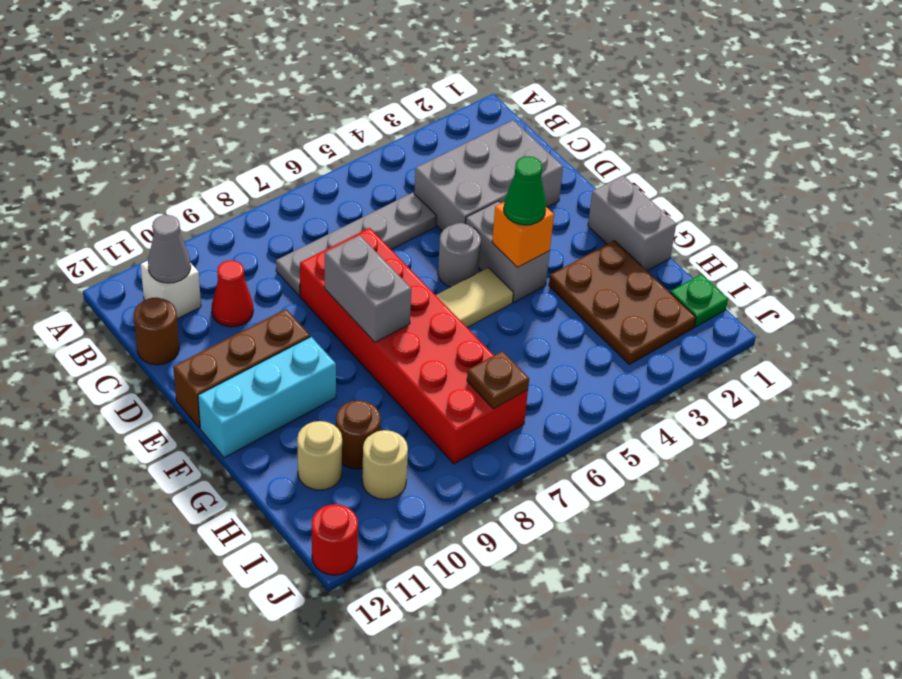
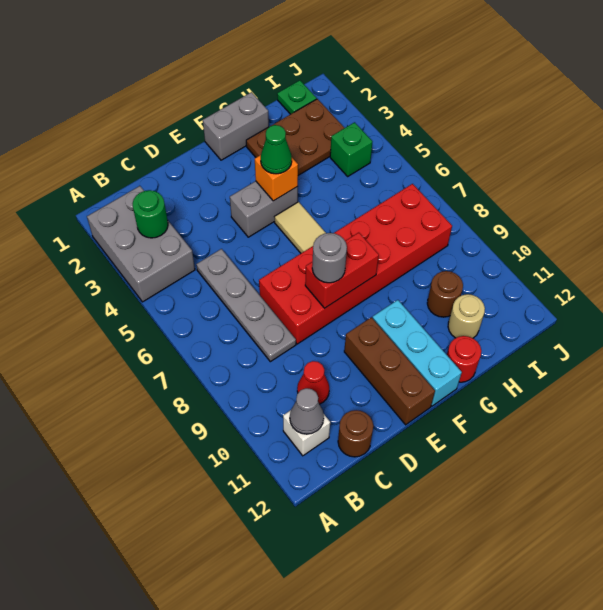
none -> green 1x1 round brick [133,190,168,238]
grey 2x3 brick [414,120,563,231] -> grey 2x3 brick moved to [87,186,195,302]
grey 1x1 round brick [438,223,481,287] -> grey 1x1 round brick moved to [312,233,347,283]
grey 1x2 brick [325,235,411,342] -> red 1x2 brick [305,233,379,308]
none -> green 1x1 brick [330,122,372,176]
brown 1x1 plate [467,351,529,409] -> none
tan 1x1 round brick [362,430,408,499] -> none
red 1x1 round brick [312,504,358,575] -> red 1x1 round brick moved to [447,336,481,382]

